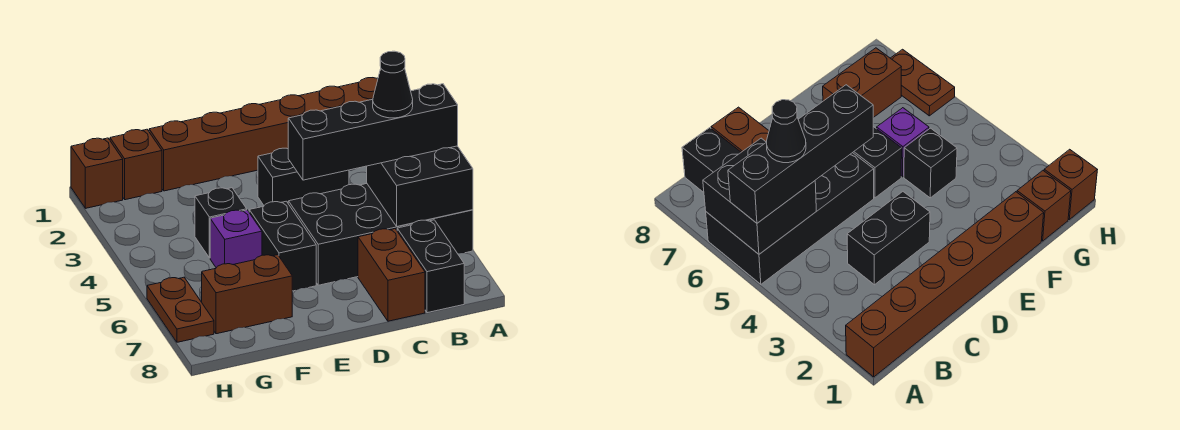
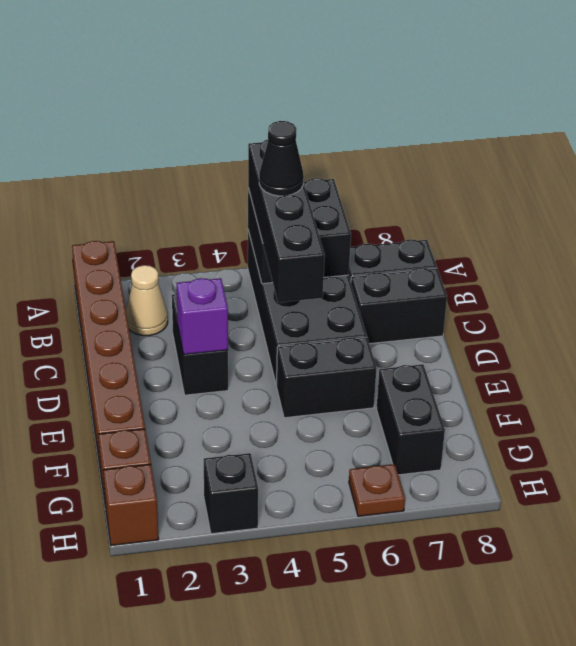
none -> tan 1x1 cone [126,265,168,336]
brown 1x2 brick [358,229,425,321] -> black 1x2 brick [351,268,447,344]
black 1x1 brick [195,188,247,258] -> black 1x1 brick moved to [204,453,258,534]
purple 1x1 brick [210,210,262,268] -> purple 1x1 brick moved to [177,278,228,355]
brown 1x2 brick [202,255,292,334] -> black 1x2 brick [376,364,445,475]
brown 1x2 plate [147,277,214,342] -> brown 1x1 plate [349,464,405,516]

